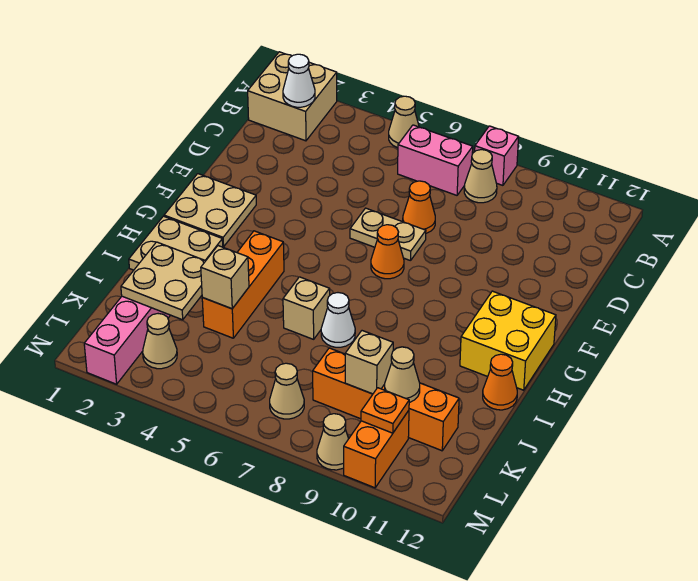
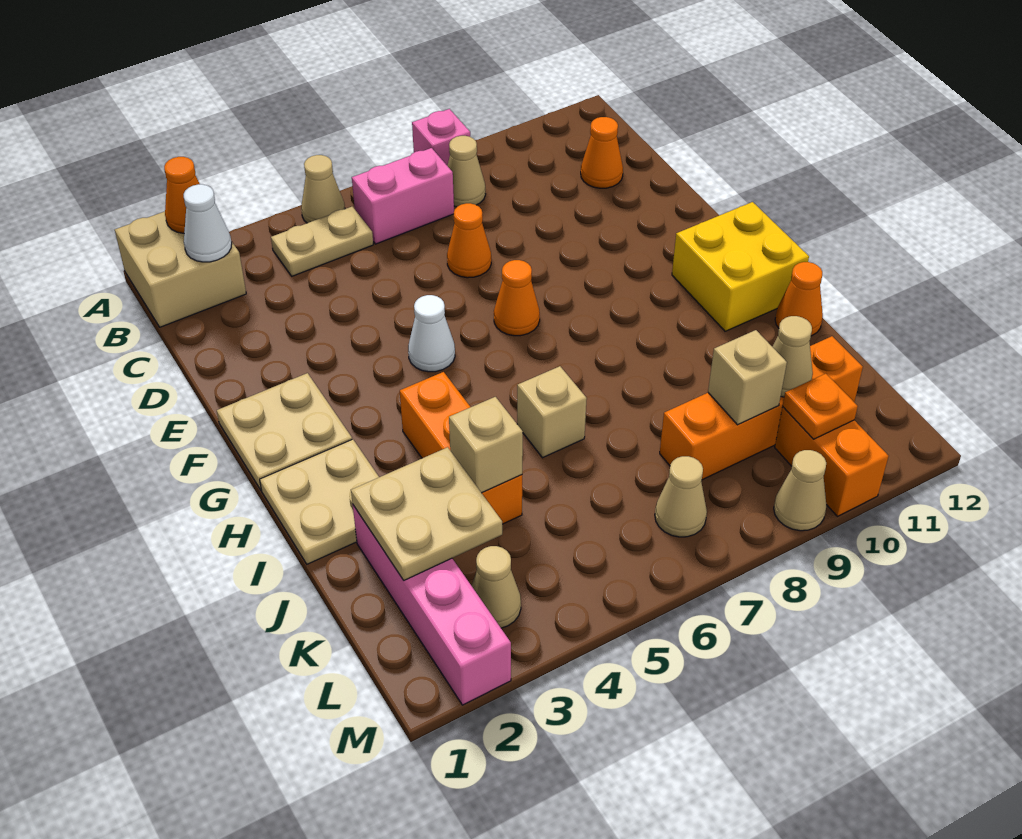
none -> orange 1x1 cone [164,157,200,233]
none -> orange 1x1 cone [581,117,623,188]
tan 1x2 plate [350,208,426,261] -> tan 1x2 plate moved to [271,207,373,276]
white 1x1 cone [321,293,355,347] -> white 1x1 cone moved to [408,295,455,372]

